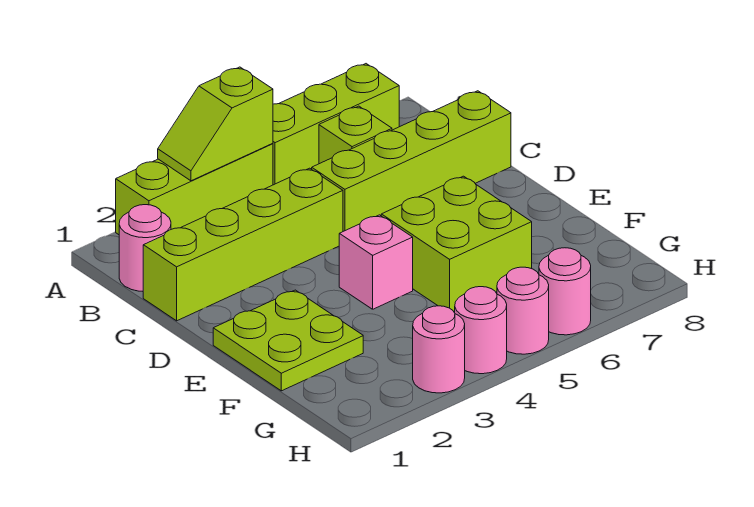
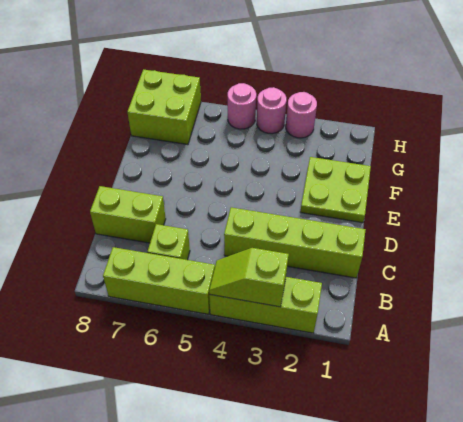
lime 1x2 slope [158,67,273,181] -> lime 1x2 slope turned to [209,248,289,307]
pink 1x1 round brick [119,205,171,291] -> none
lime 1x4 brick [312,91,511,231] -> lime 1x2 brick [90,186,166,243]
pink 1x1 brick [339,215,413,309] -> none
lime 2x2 brick [381,176,532,311] -> lime 2x2 brick moved to [127,69,201,145]
pink 1x1 round brick [539,248,591,335] -> none

